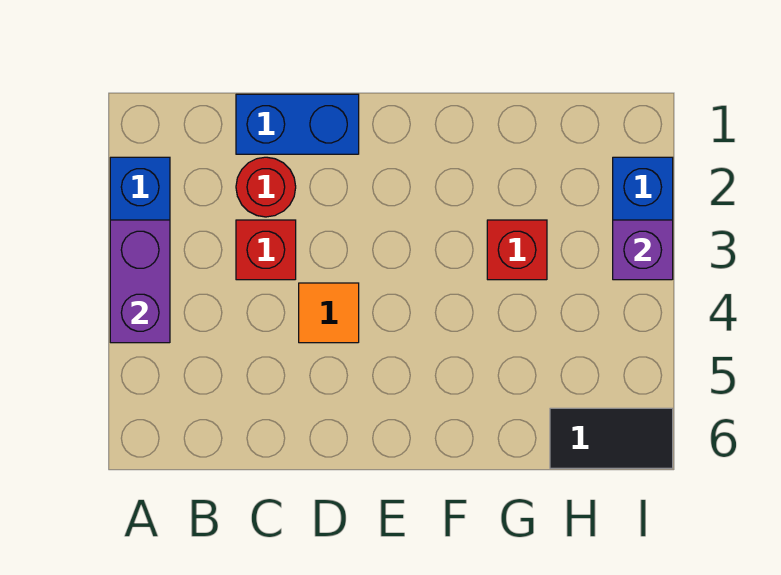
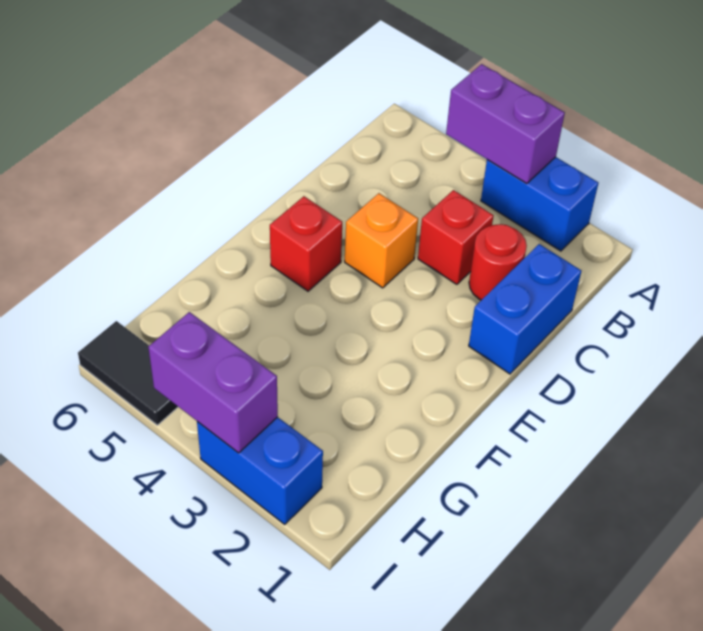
orange 1x1 tile [299,283,359,343] -> orange 1x1 brick [345,193,418,288]
red 1x1 brick [487,220,547,280] -> red 1x1 brick moved to [270,196,342,291]
black 1x2 tile [550,408,673,468] -> black 1x2 tile turned to [78,321,178,425]
purple 1x1 brick [613,220,673,280] -> purple 1x2 brick [148,312,278,453]

